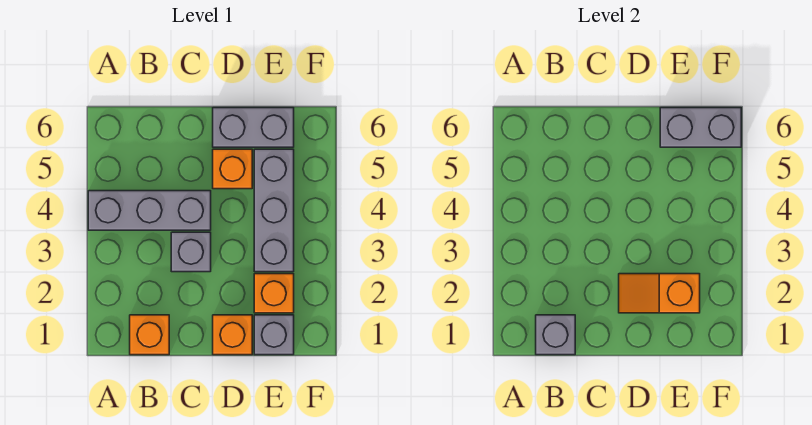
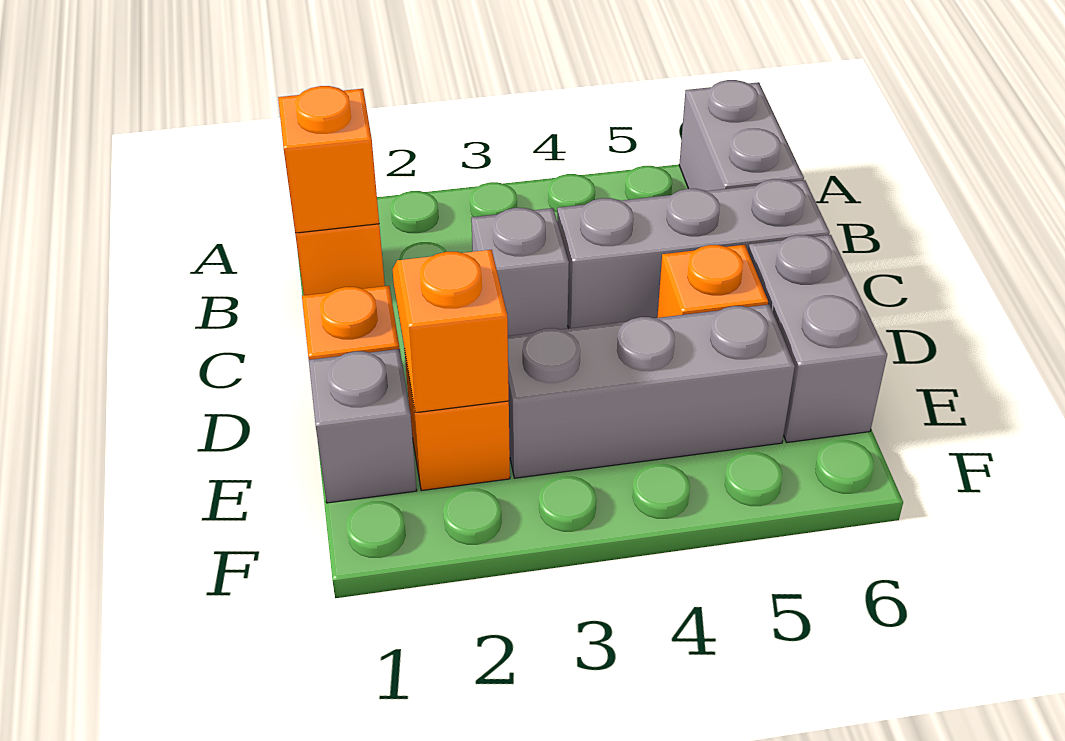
grey 1x3 brick [88,191,211,230] -> grey 1x3 brick turned to [557,179,830,329]
grey 1x1 brick [536,315,575,355] -> orange 1x1 brick [278,86,379,233]
grey 1x2 brick [660,108,741,147] -> grey 1x2 brick moved to [679,80,804,191]

